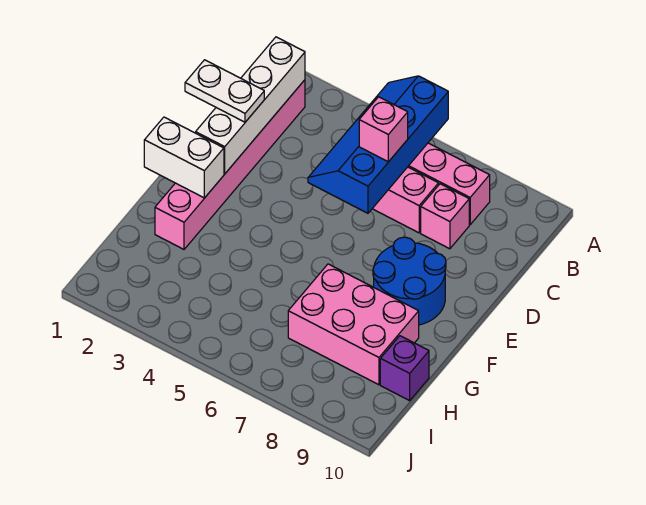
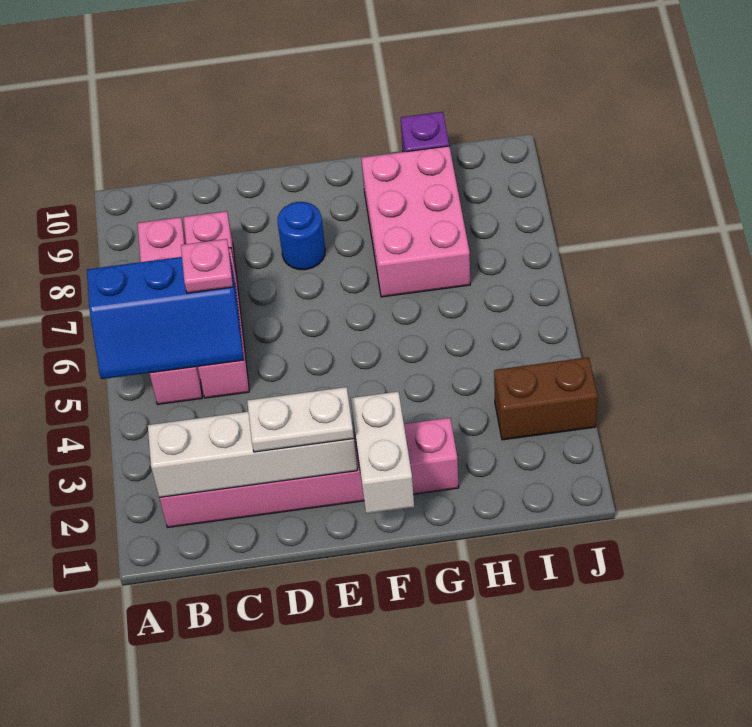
blue 2x4 slope [308,76,448,213] -> blue 2x3 slope [87,257,244,379]
pink 1x1 brick [359,97,408,162] -> pink 1x1 plate [181,239,233,293]
white 1x2 plate [185,60,264,122] -> white 1x2 plate turned to [247,387,354,452]
blue 2x2 round brick [373,237,446,325] -> blue 1x1 round brick [278,202,325,270]
none -> brown 1x2 brick [494,357,598,440]

